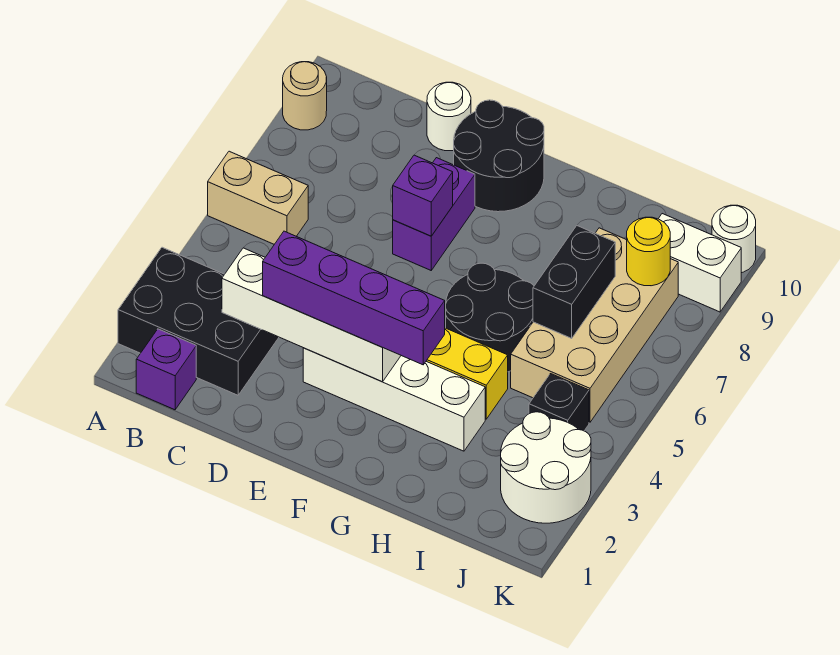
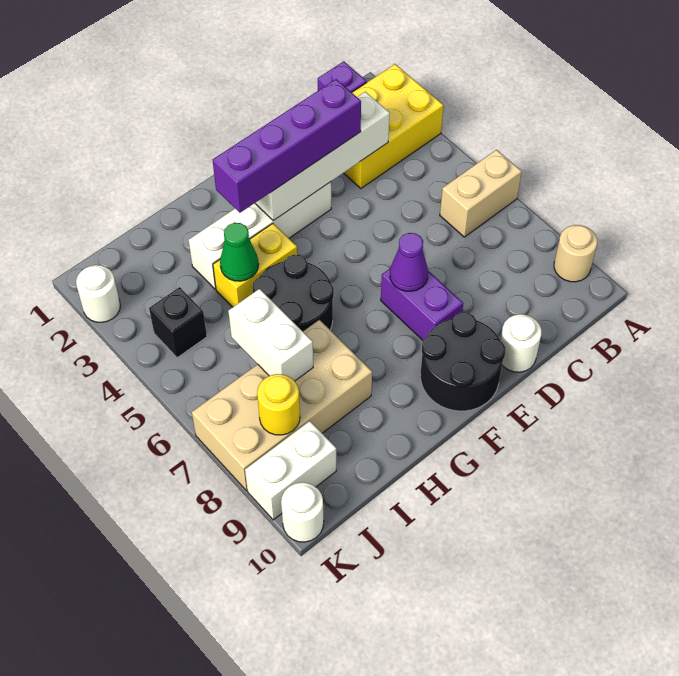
black 2x3 brick [118,247,279,395] -> yellow 2x3 brick [344,64,443,188]
purple 1x1 brick [393,155,453,236] -> purple 1x1 cone [390,233,428,291]
none -> green 1x1 cone [220,223,259,281]
tan 2x4 brick [511,228,678,422] -> tan 2x4 brick turned to [192,320,372,491]
black 1x2 brick [533,226,615,338] -> white 1x2 brick [228,289,313,381]
white 2x2 round brick [501,412,591,523] -> white 1x1 round brick [76,265,120,322]

